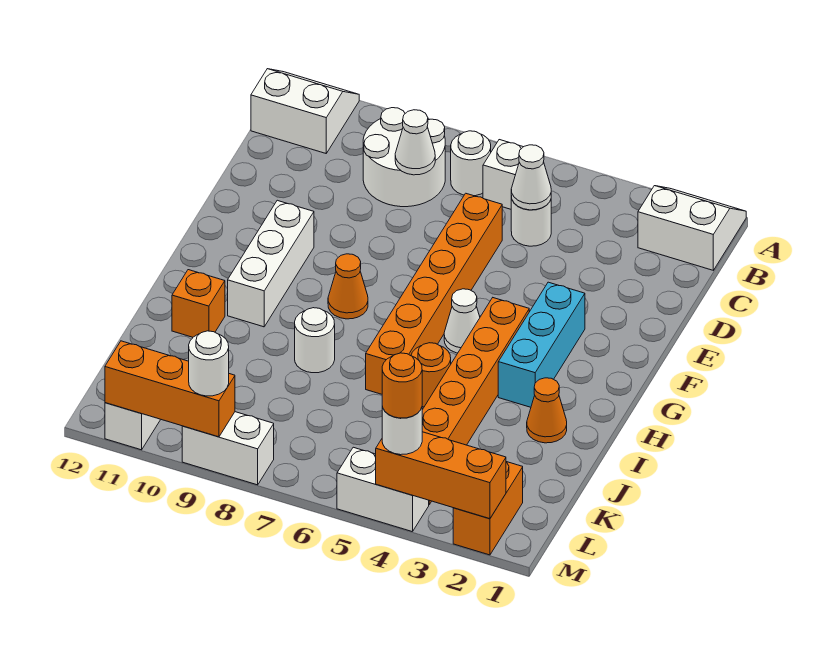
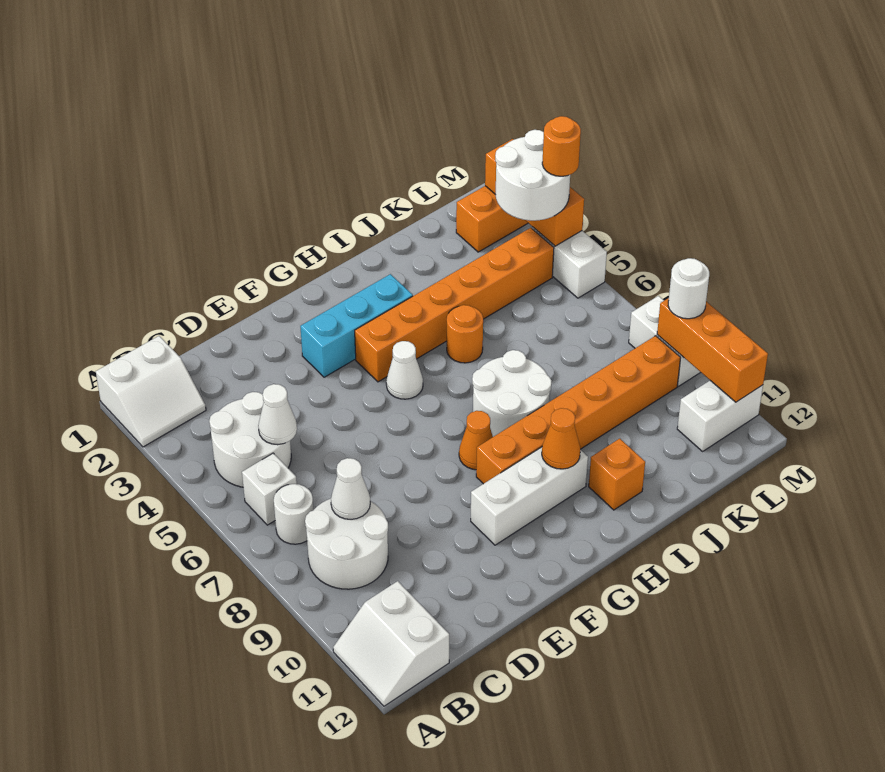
white 2x2 slope [638,186,746,270] -> white 2x2 slope turned to [96,336,206,447]
white 1x1 round brick [511,196,551,246] -> white 2x2 round brick [209,392,291,487]
orange 1x6 brick [366,193,502,394] -> orange 1x6 brick moved to [476,336,681,484]
orange 1x1 cone [527,378,567,443] -> orange 1x1 cone moved to [542,408,580,469]
white 1x1 round brick [295,308,335,373] -> white 2x2 round brick [472,350,552,437]
white 1x1 round brick [382,407,422,455] -> white 2x2 round brick [495,130,570,221]

